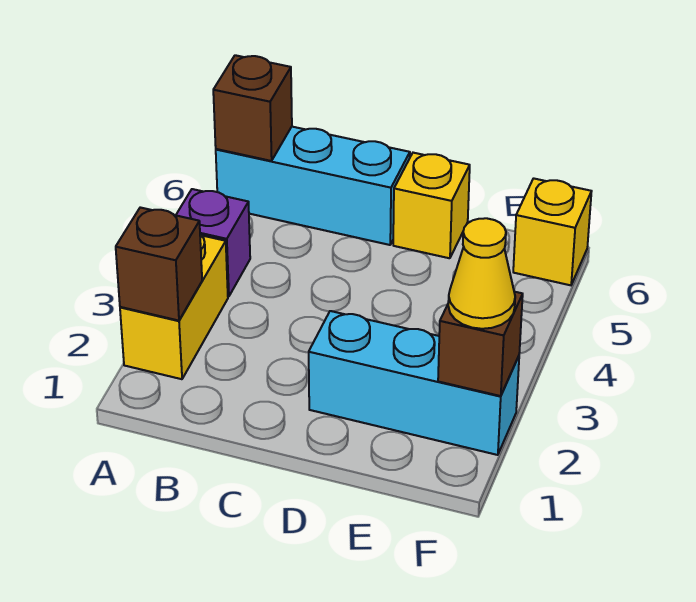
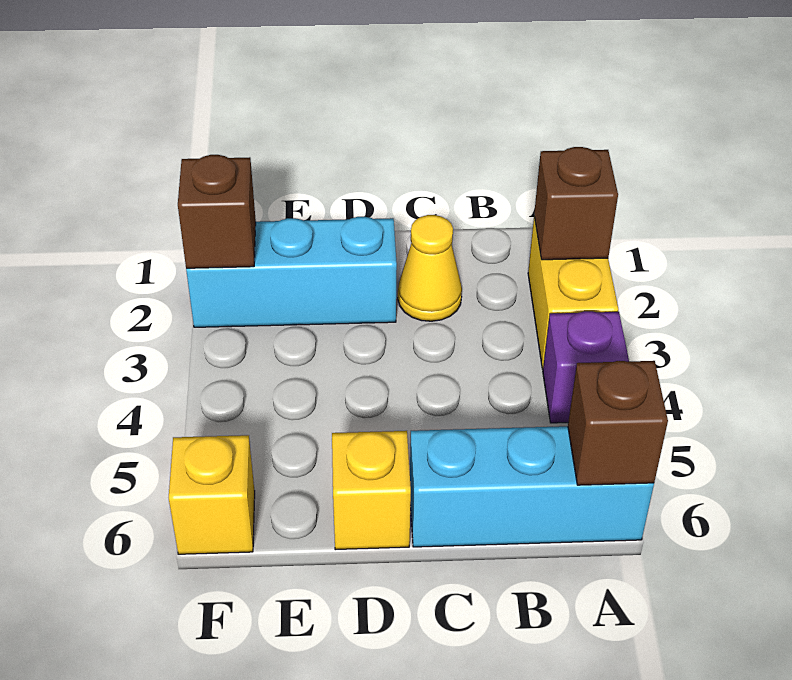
yellow 1x1 cone [448,218,515,329] -> yellow 1x1 cone moved to [398,215,462,321]

